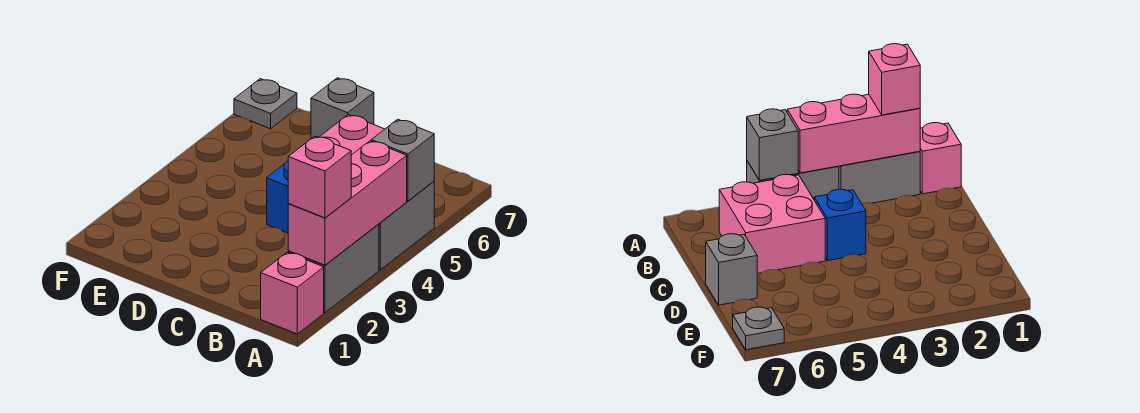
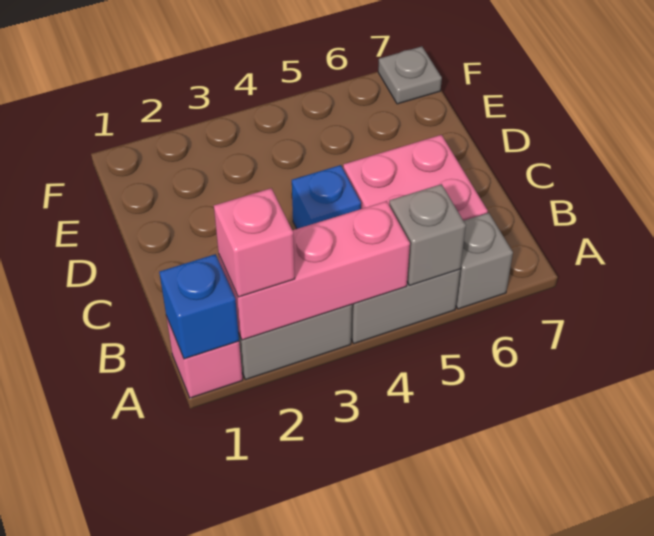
none -> blue 1x1 brick [159,254,239,359]
grey 1x1 brick [311,78,374,139] -> grey 1x1 brick moved to [456,213,513,309]

